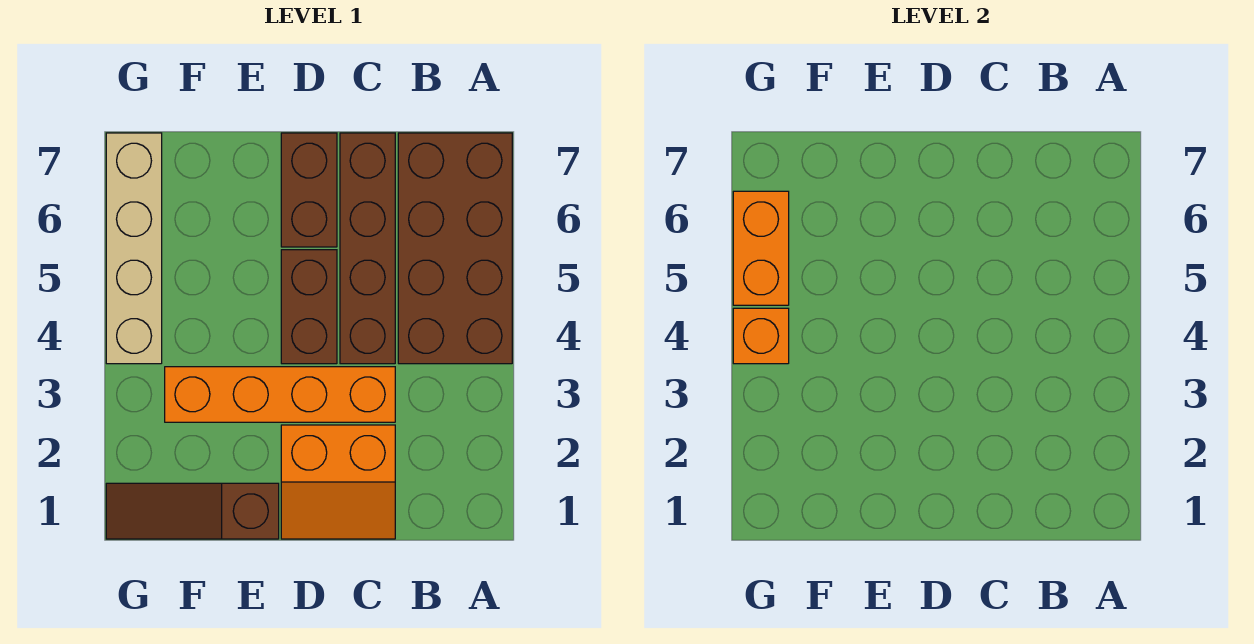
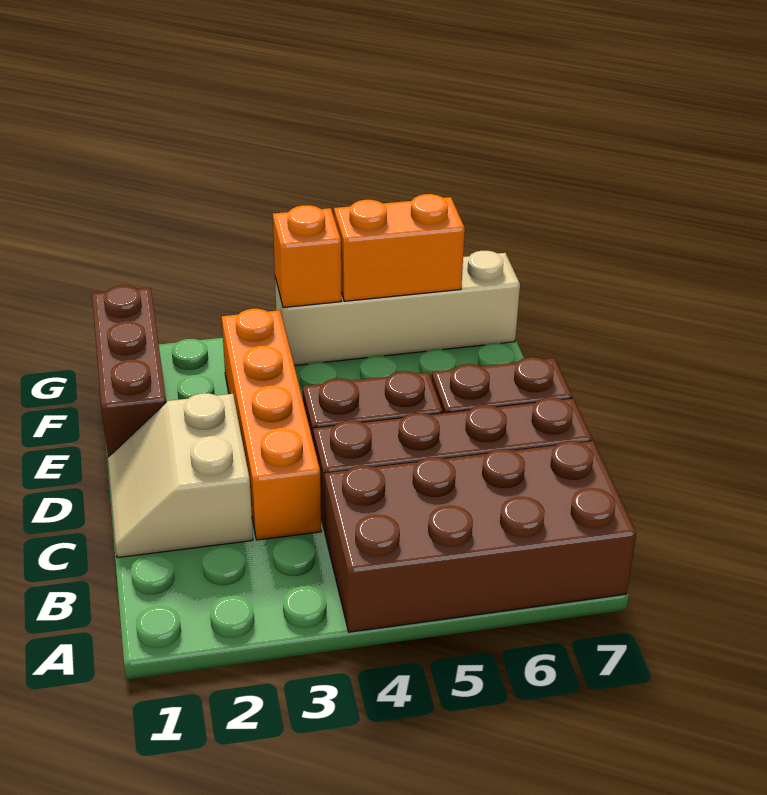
orange 2x2 slope [281,425,395,539] -> tan 2x2 slope [108,393,253,558]
brown 1x3 slope [106,483,279,539] -> brown 1x3 brick [92,286,166,457]

